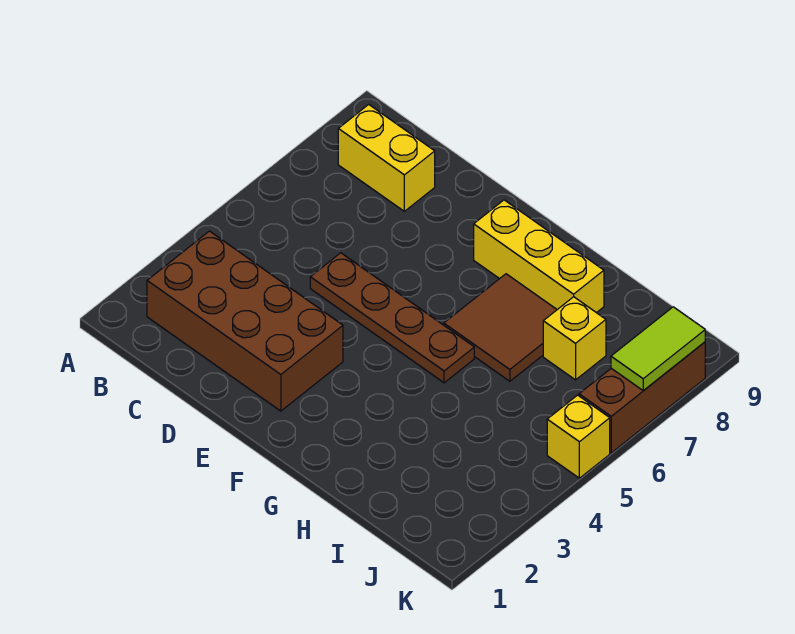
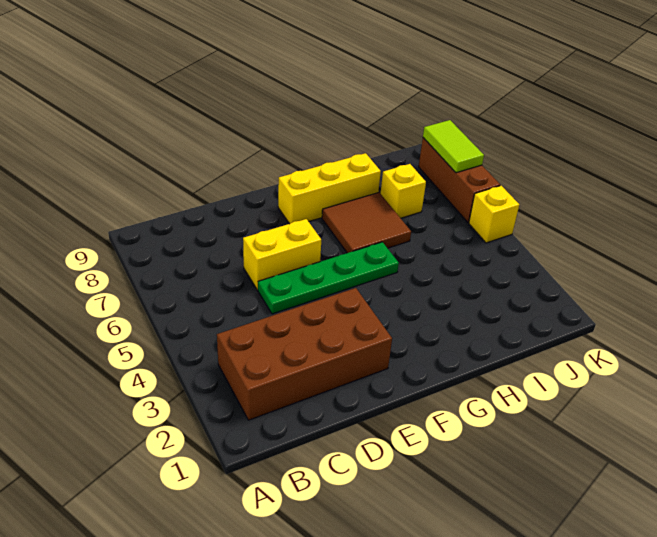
yellow 1x2 brick [338,105,435,211] -> yellow 1x2 brick moved to [243,219,321,290]
brown 1x4 plate [310,253,474,383] -> green 1x4 plate [258,242,399,314]

